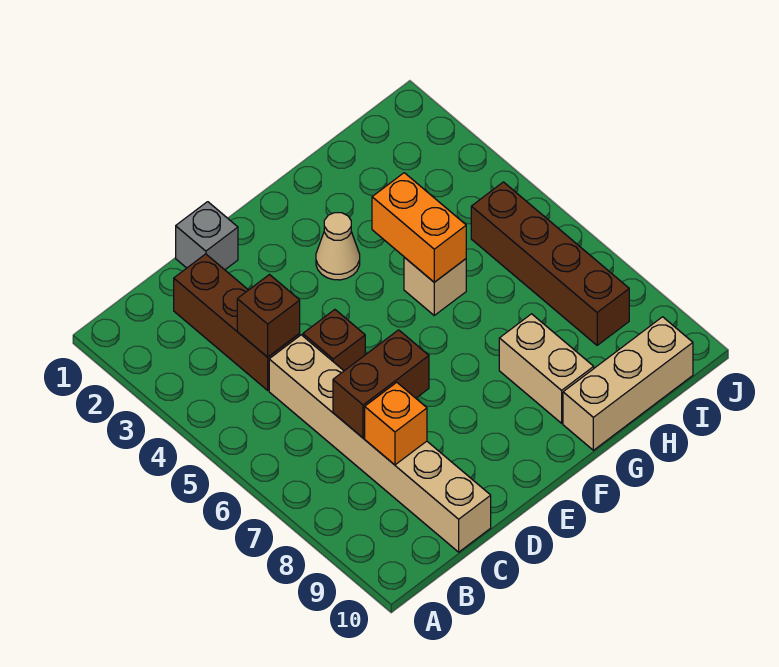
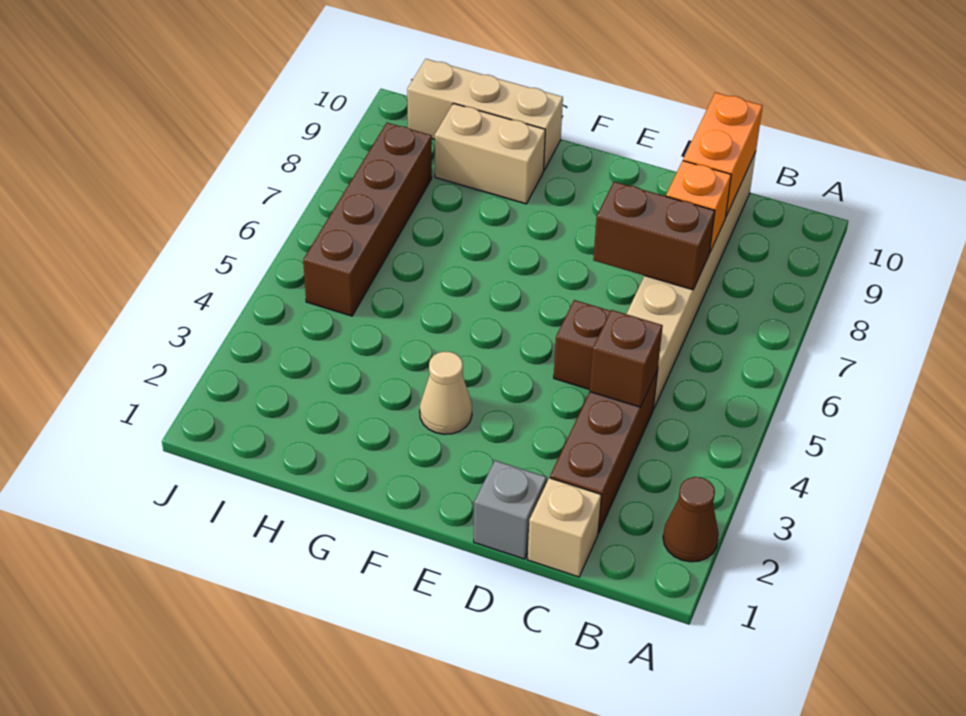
none -> brown 1x1 cone [663,477,719,562]
orange 1x2 brick [372,173,466,282] -> orange 1x2 brick moved to [683,92,763,216]
tan 1x1 brick [404,257,466,315] -> tan 1x1 brick moved to [528,478,601,577]
tan 1x2 brick [499,314,594,423] -> tan 1x2 brick turned to [435,103,545,204]

